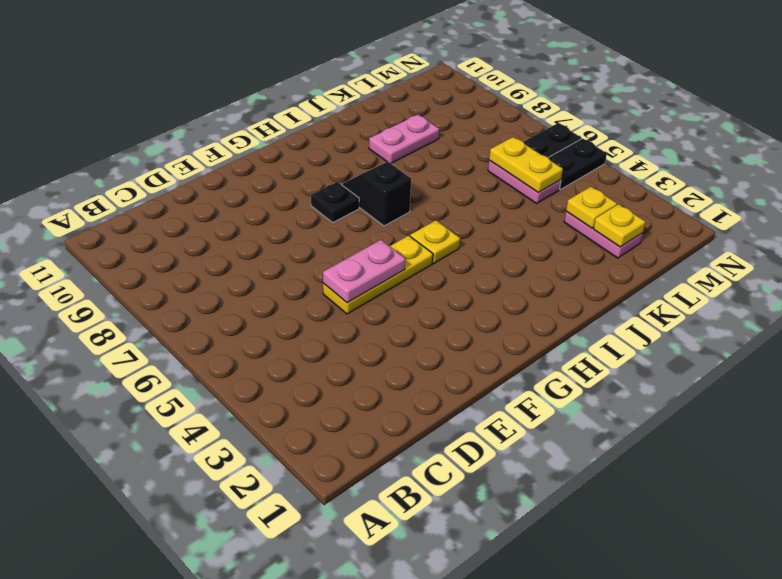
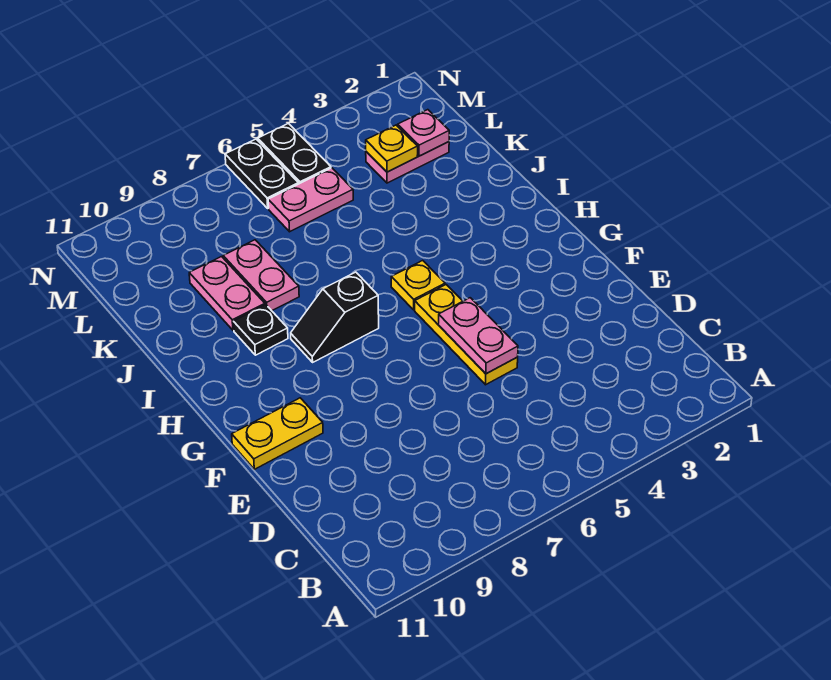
black 1x1 plate [311,182,359,222] -> black 1x1 plate moved to [233,305,288,355]
none -> pink 1x2 plate [223,240,299,311]
yellow 1x1 plate [593,204,645,247] -> pink 1x1 plate [398,110,449,156]
yellow 1x2 plate [489,137,563,192] -> yellow 1x2 plate moved to [232,398,323,469]

